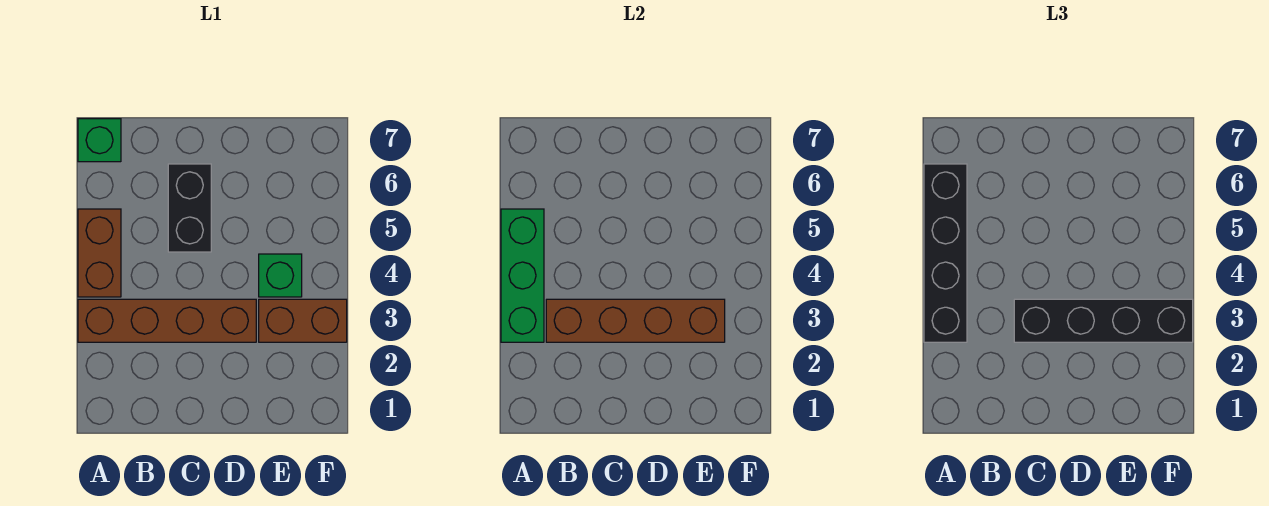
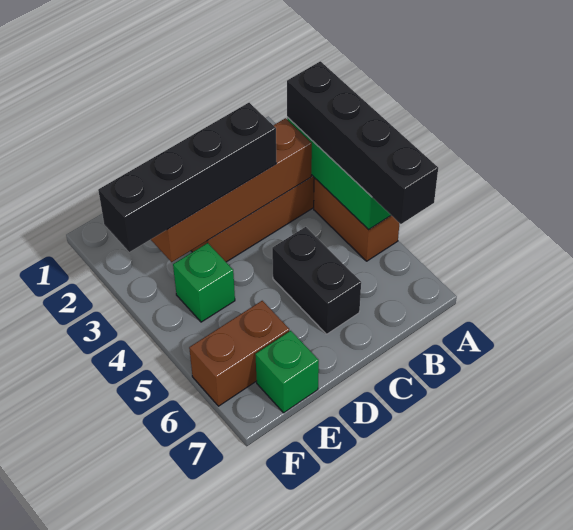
green 1x1 brick [78,119,121,162] -> green 1x1 brick moved to [255,331,319,413]
brown 1x2 brick [259,299,347,342] -> brown 1x2 brick moved to [189,301,289,406]

